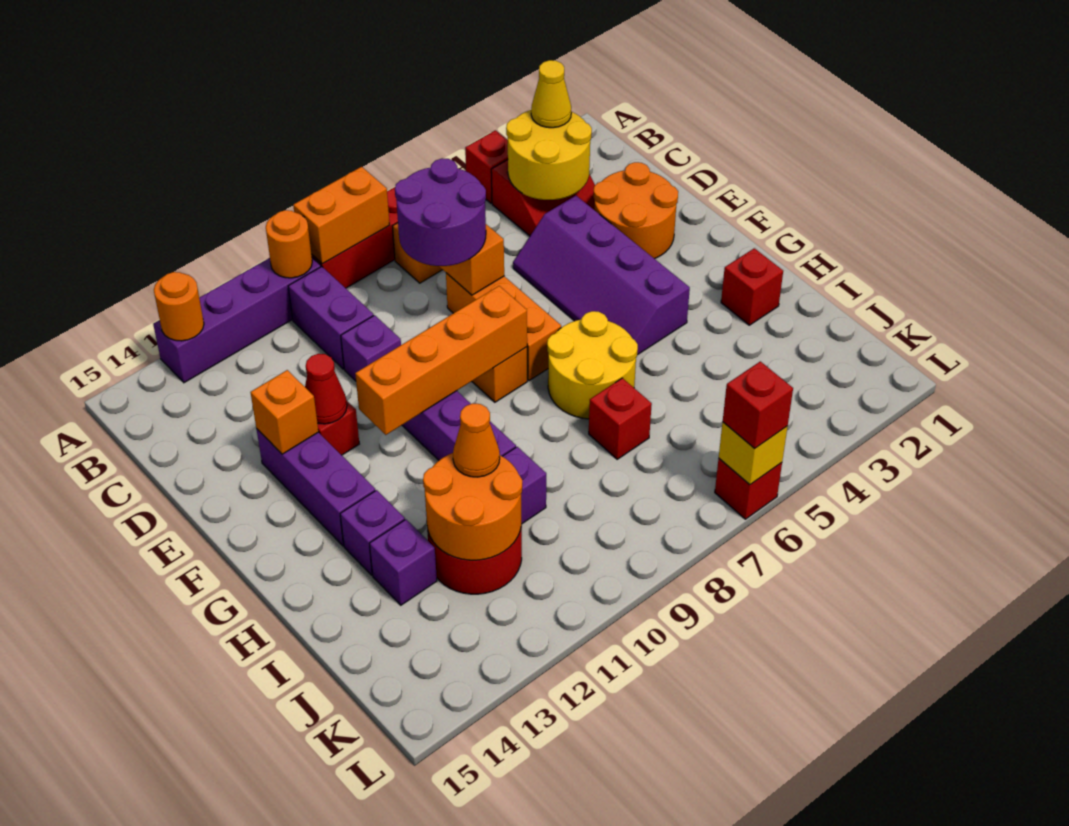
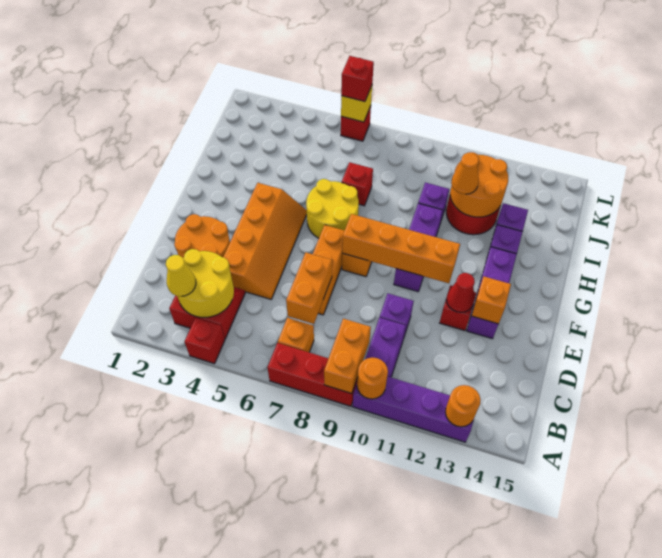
orange 1x2 brick [293,167,389,264] -> orange 1x2 brick turned to [324,319,371,394]
purple 2x2 round brick [395,158,486,266] -> none
purple 2x4 slope [513,196,690,355] -> orange 2x4 slope [223,183,307,299]
red 1x1 brick [721,248,783,325] -> none

